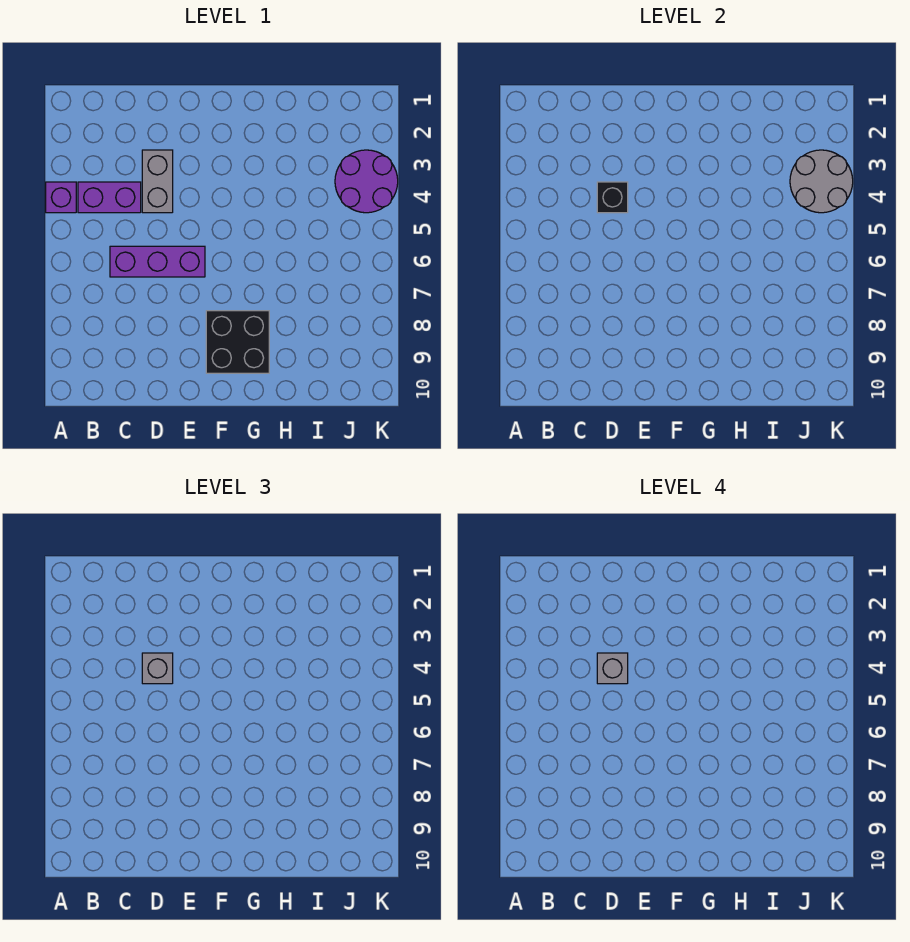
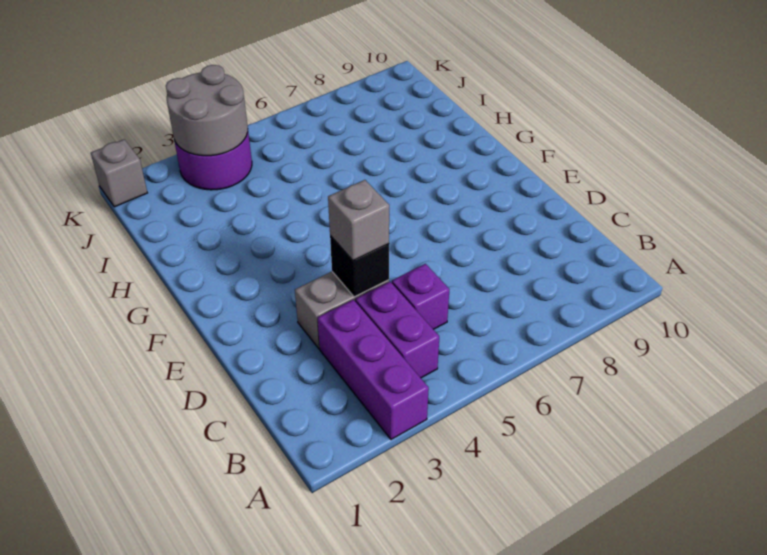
purple 1x1 brick [46,182,76,213] -> purple 1x1 brick moved to [392,264,449,329]
purple 1x3 brick [110,246,205,277] -> purple 1x3 brick moved to [318,300,429,440]
grey 1x1 brick [597,653,628,684] -> grey 1x1 brick moved to [91,139,147,207]
black 2x2 brick [206,311,269,373] -> none

